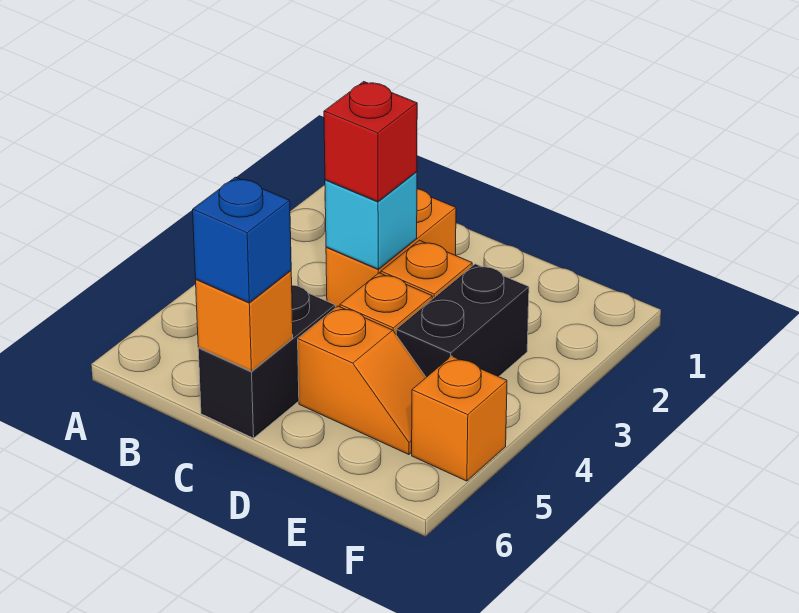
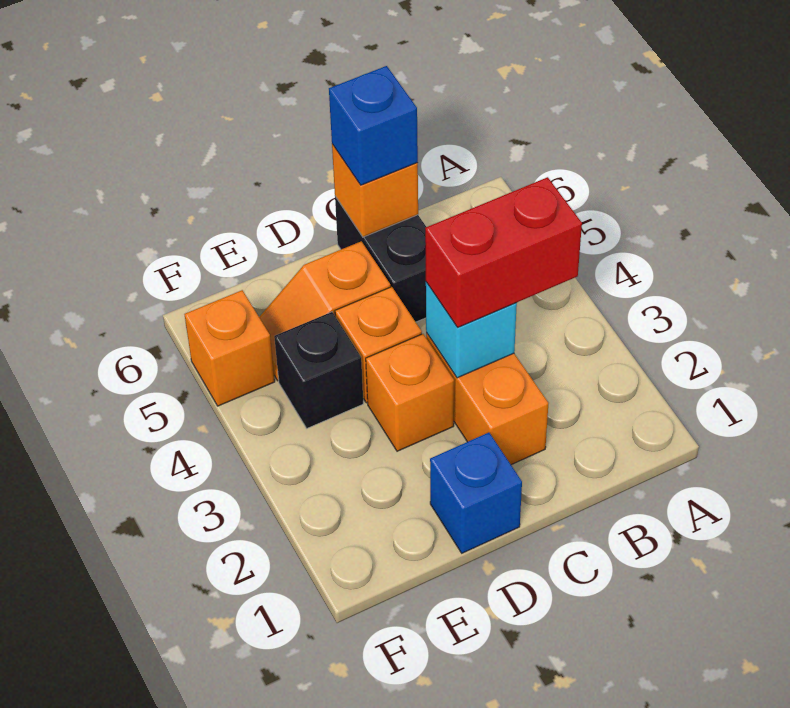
red 1x1 brick [324,82,417,201] -> red 1x2 brick [425,177,582,327]
none -> blue 1x1 brick [430,433,522,553]
black 1x2 brick [396,264,529,377] -> black 1x1 brick [274,312,363,428]

